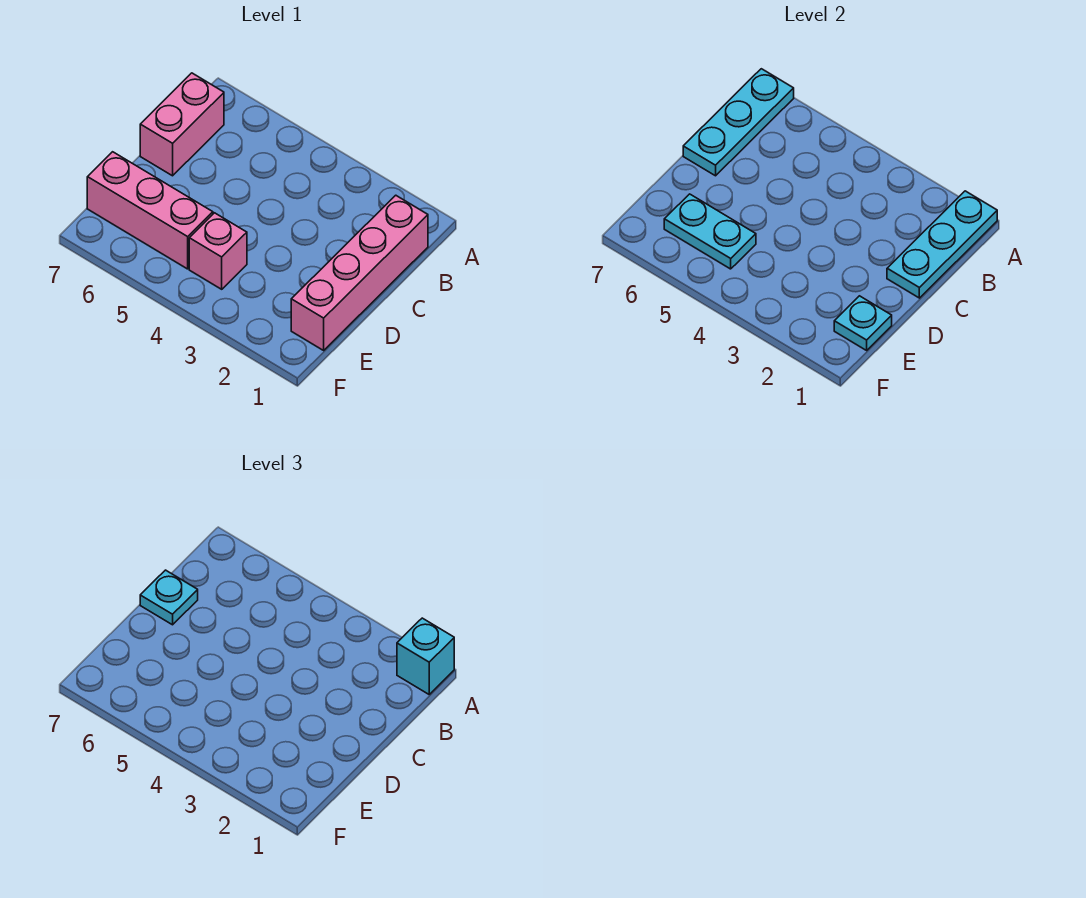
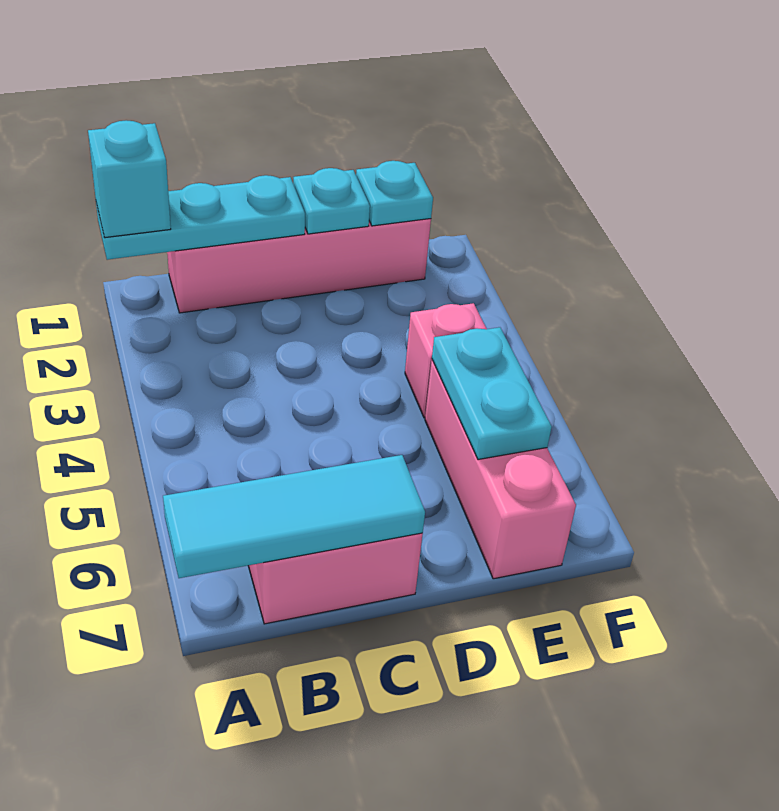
cyan 1x3 plate [683,69,794,176] -> cyan 1x3 tile [163,455,425,578]
cyan 1x1 plate [140,570,198,625] -> cyan 1x1 plate moved to [293,168,370,234]

